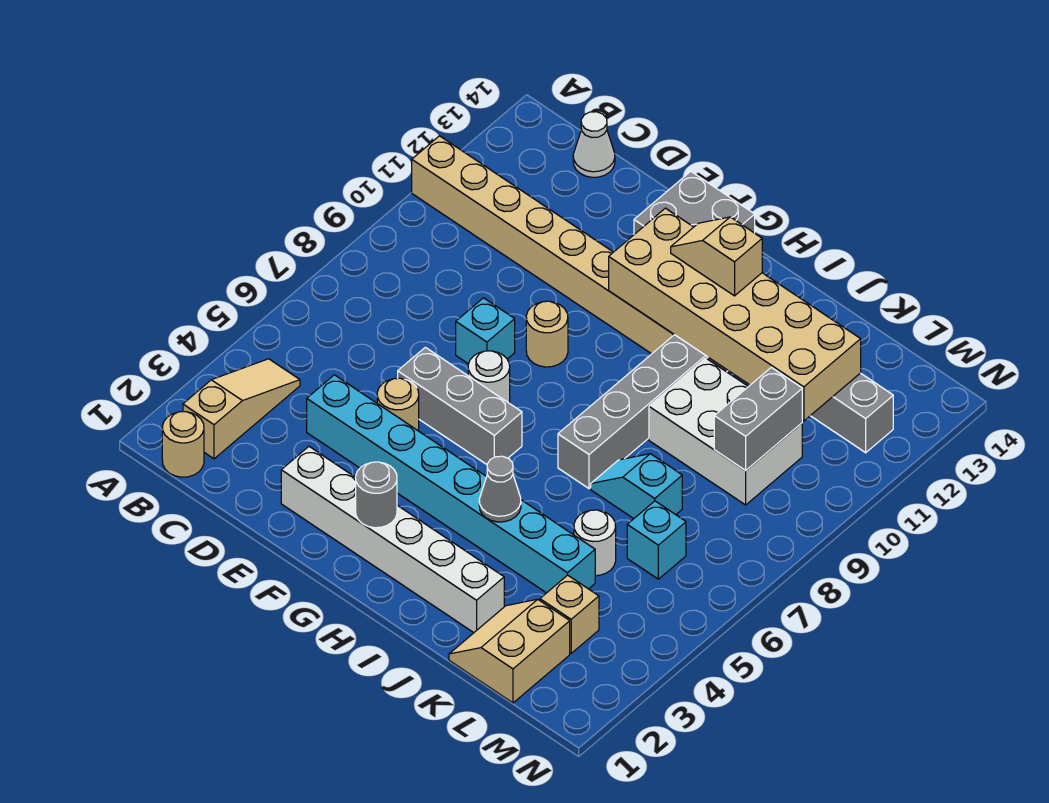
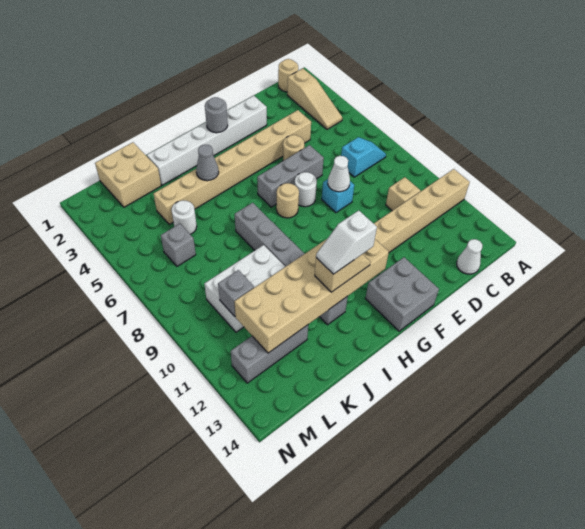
cyan 1x8 brick [307,375,595,593] -> tan 1x8 brick [154,110,311,224]
none -> white 1x1 cone [328,156,350,192]
tan 1x1 round brick [526,301,568,367] -> tan 1x1 round brick moved to [276,183,299,218]
none -> white 1x2 slope [316,210,377,274]
cyan 1x2 slope [591,454,682,519] -> cyan 1x2 slope moved to [341,137,386,177]
tan 2x2 slope [449,599,570,703] -> tan 2x2 brick [95,142,161,207]
tan 1x1 brick [540,575,599,653] -> tan 1x1 brick moved to [386,177,420,211]
cyan 1x1 brick [627,501,686,579] -> grey 1x1 brick [161,224,196,266]
grey 1x2 brick [714,367,802,471] -> grey 1x1 brick [218,270,254,316]

